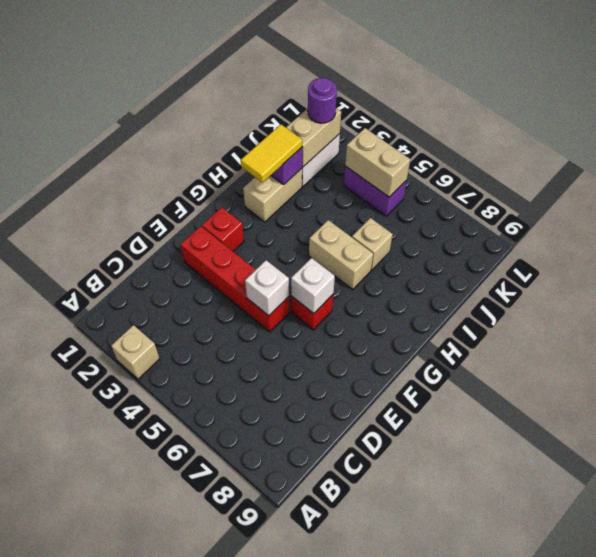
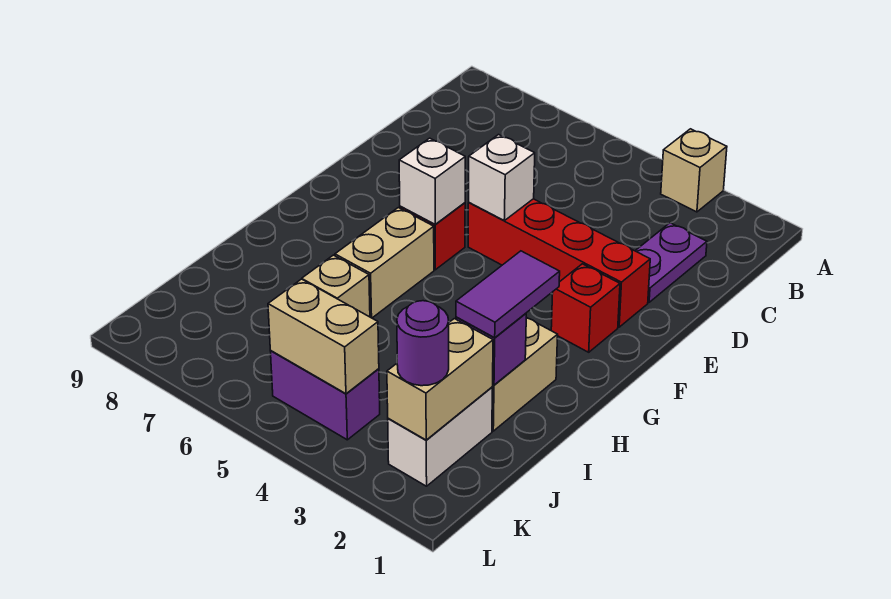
none -> purple 1x2 plate [635,223,707,302]
yellow 1x2 tile [241,124,302,182] -> purple 1x2 tile [456,251,560,338]
tan 1x2 brick [309,220,373,289] -> tan 1x2 brick turned to [335,208,434,318]

